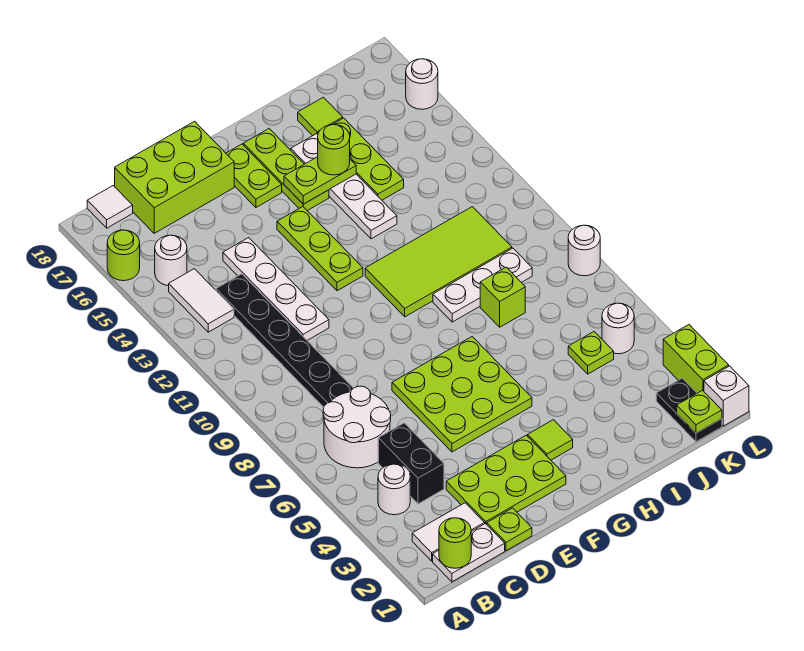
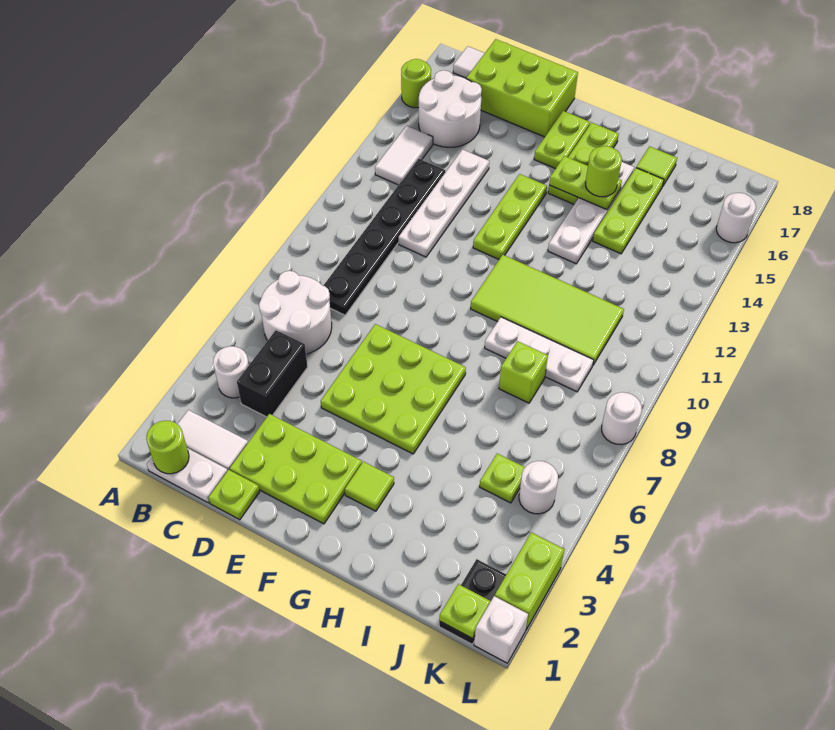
white 1x1 round brick [155,235,187,286] -> white 2x2 round brick [419,70,482,147]

